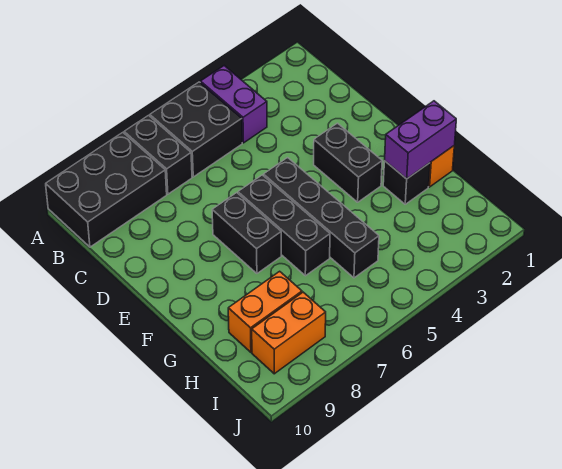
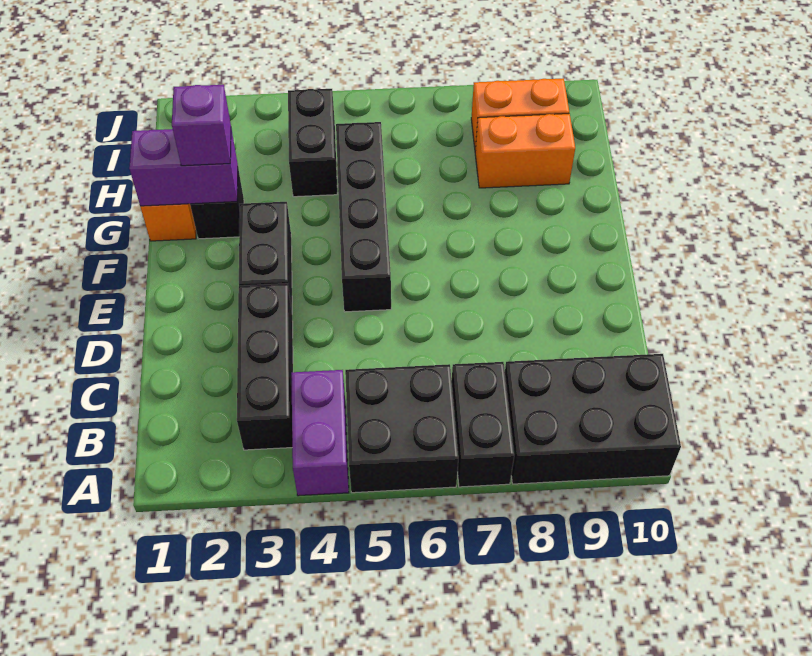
black 1x3 brick [238,175,330,276] -> black 1x3 brick moved to [237,283,293,450]
black 1x2 brick [212,193,281,273] -> black 1x2 brick moved to [288,89,337,197]
none -> purple 1x1 brick [172,85,231,166]

